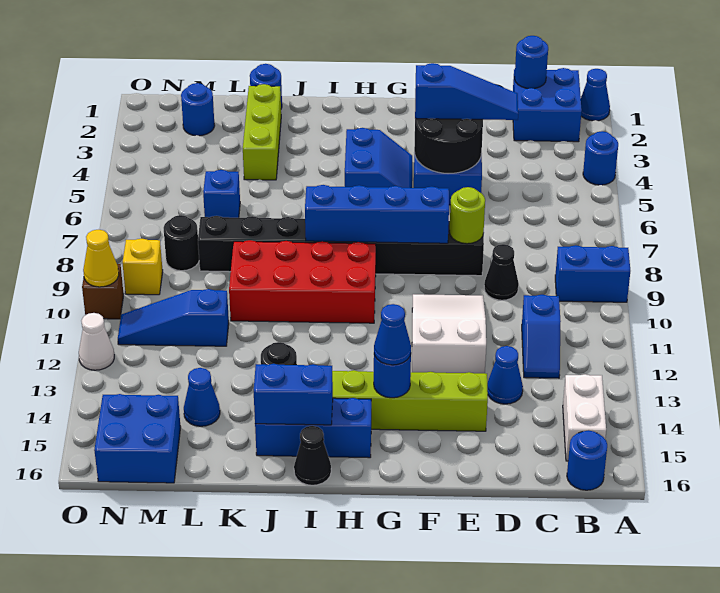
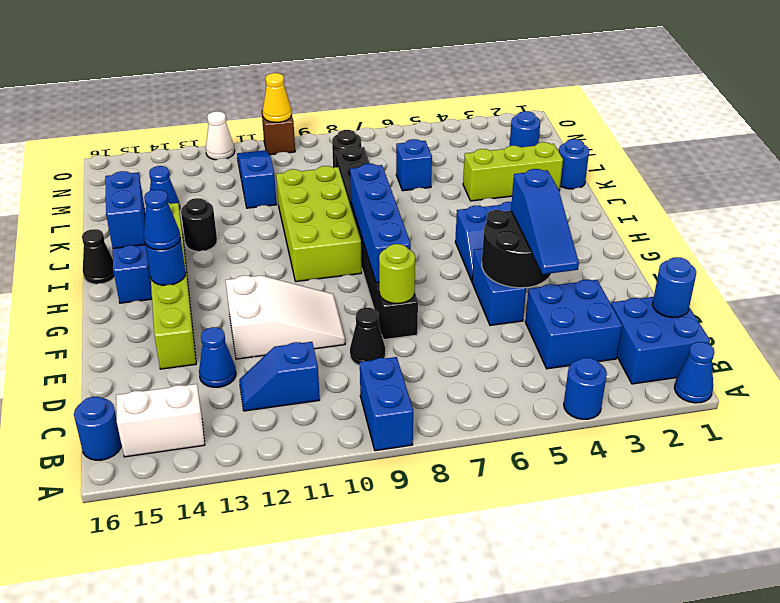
red 2x4 brick [229,240,376,323] -> lime 2x4 brick [276,166,362,282]
blue 2x2 brick [94,394,181,483] -> blue 2x2 brick moved to [525,280,622,369]
yellow 1x1 brick [123,239,163,295] -> none

